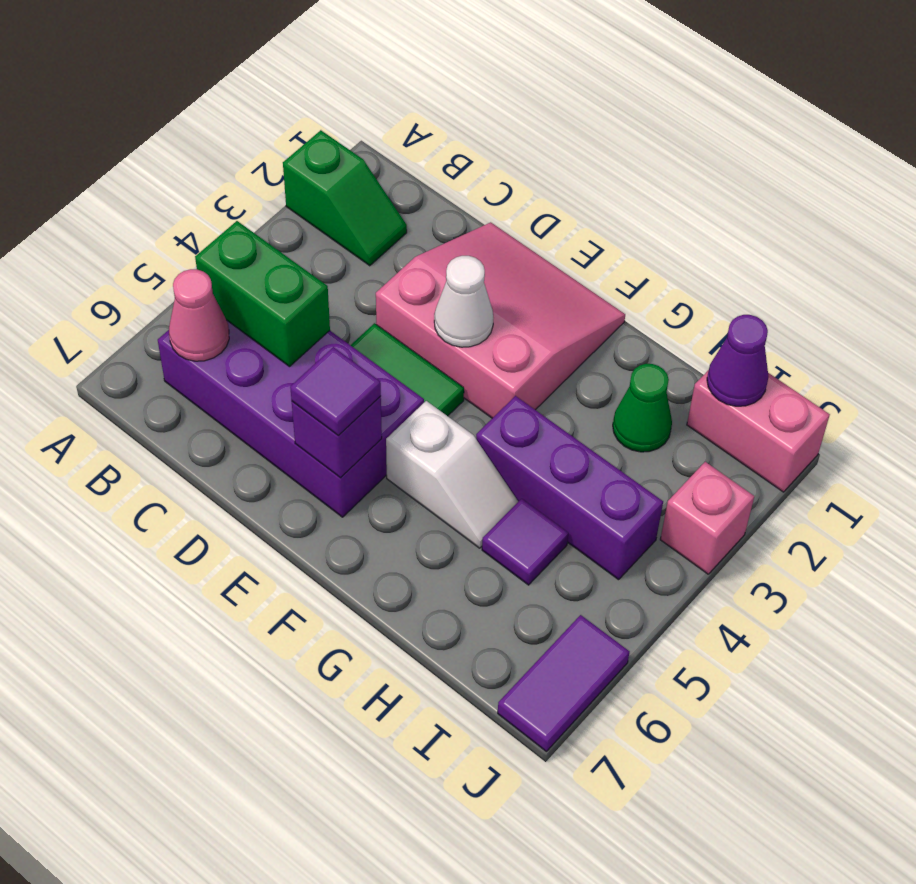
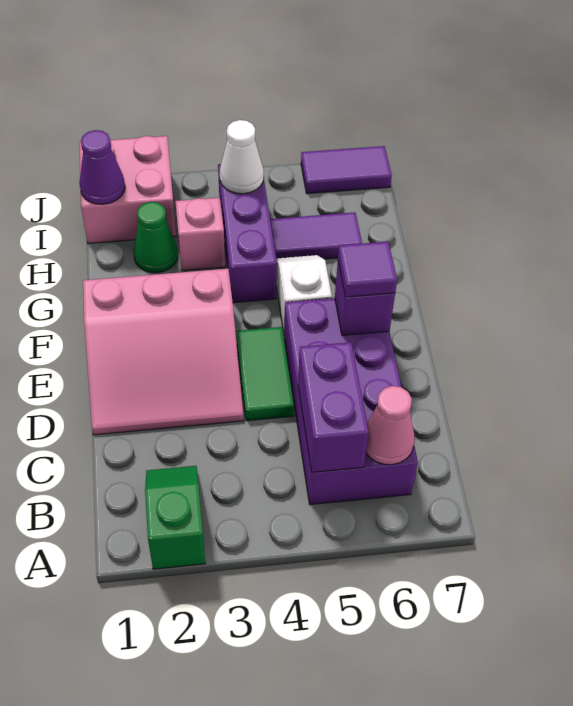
green 1x2 brick [195,221,330,367] -> purple 1x2 brick [298,342,369,472]
pink 3x3 slope [376,222,625,418] -> pink 3x3 slope turned to [83,269,244,435]
white 1x1 cone [434,256,494,347] -> white 1x1 cone moved to [220,120,264,194]
purple 1x1 tile [482,499,568,585] -> purple 1x2 tile [270,212,362,259]
pink 1x2 brick [687,370,830,492] -> pink 2x2 brick [79,136,176,243]
pink 1x1 brick [660,462,754,574] -> pink 1x1 brick moved to [175,198,225,271]

